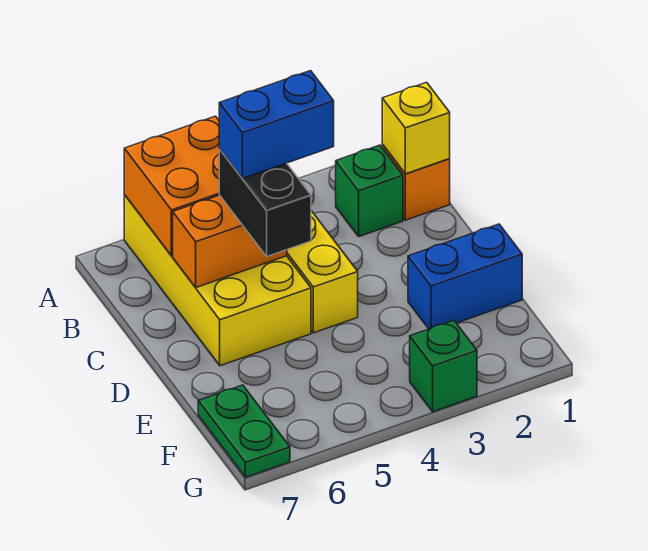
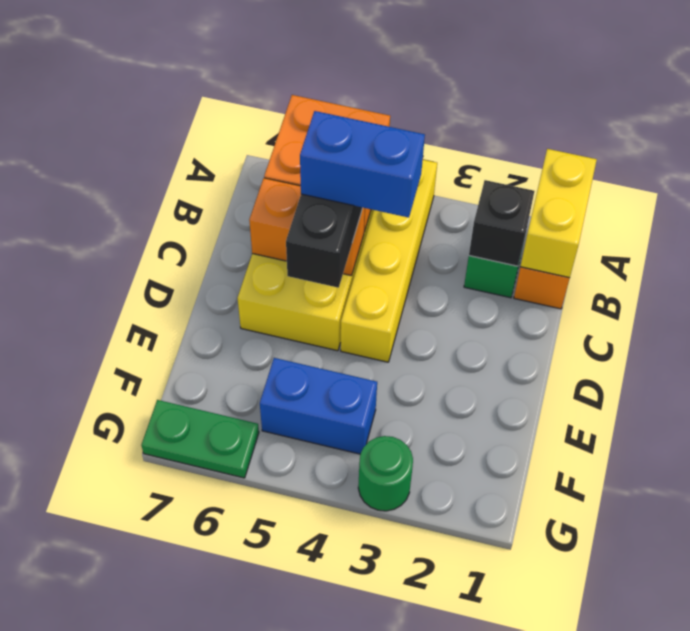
yellow 1x1 brick [382,82,450,174] -> yellow 1x2 brick [520,149,597,278]
none -> black 1x1 brick [469,180,534,266]
blue 1x2 brick [408,224,522,329] -> blue 1x2 brick moved to [260,358,377,454]
green 1x2 plate [198,385,290,477] -> green 1x2 plate turned to [141,400,259,478]
green 1x1 brick [410,320,477,412] -> green 1x1 round brick [358,436,413,511]

